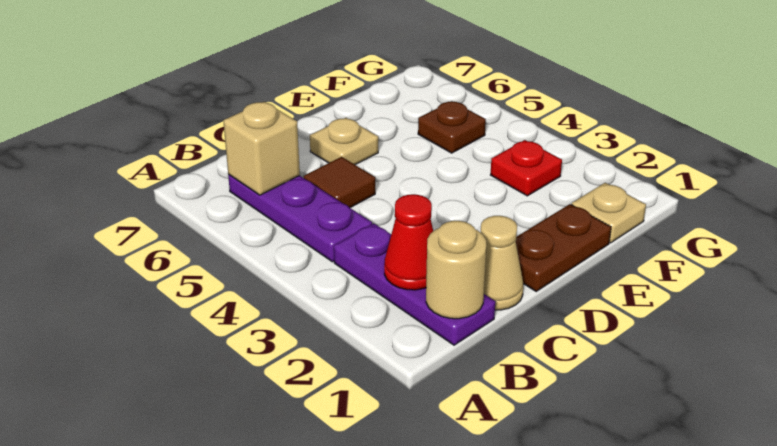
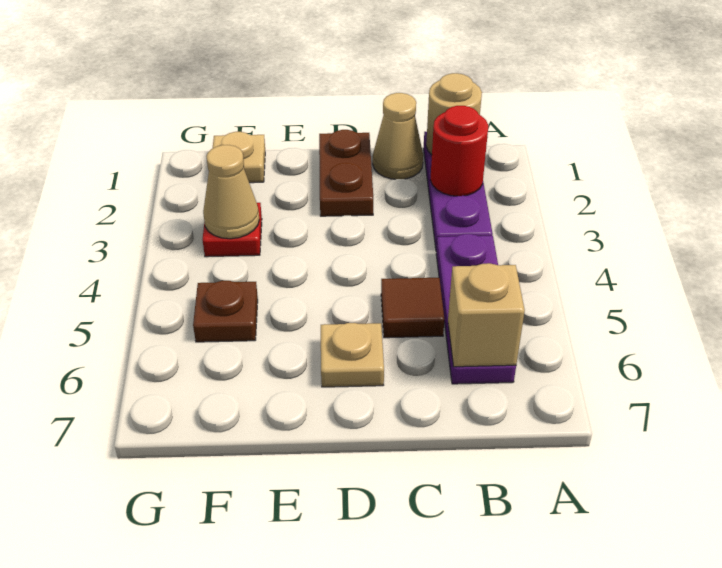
red 1x1 cone [384,194,433,290] -> red 1x1 round brick [430,106,488,196]
brown 1x2 plate [516,204,611,291] -> brown 1x2 plate turned to [319,130,373,216]
none -> tan 1x1 cone [203,145,259,239]

